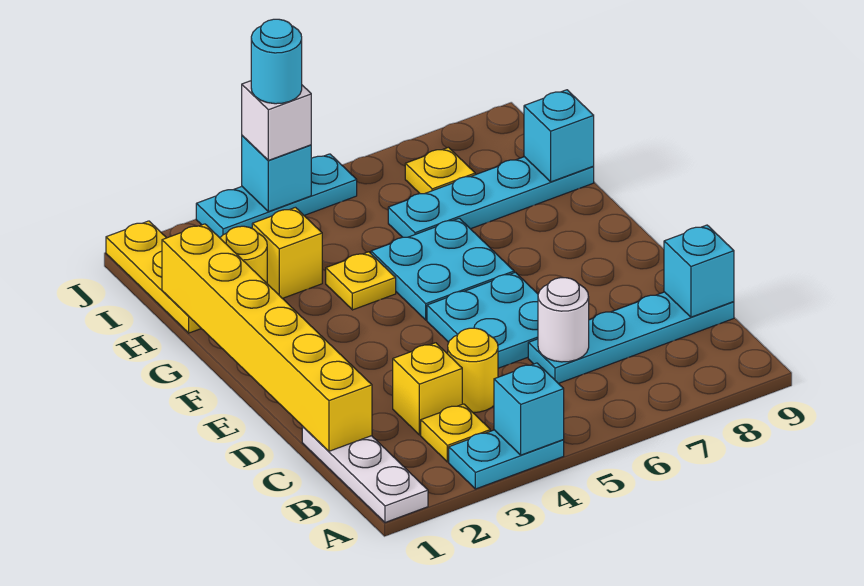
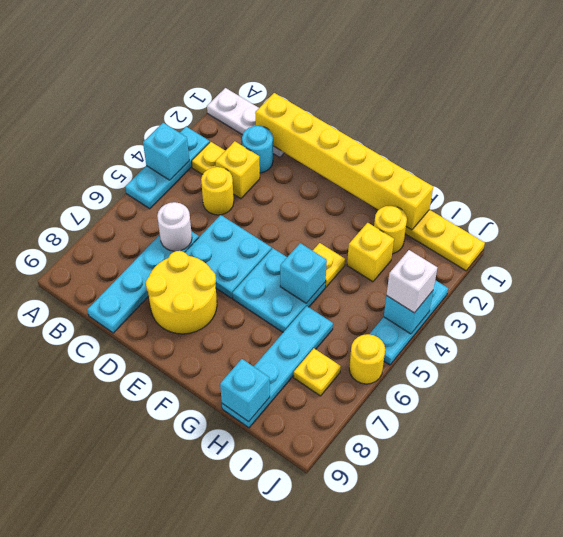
cyan 1x2 plate [449,430,564,489] -> cyan 1x3 plate [125,127,210,209]
cyan 1x1 brick [664,225,734,317] -> cyan 1x1 brick moved to [280,243,327,303]
none -> yellow 2x2 round brick [146,251,217,334]
cyan 1x1 round brick [251,19,302,104] -> cyan 1x1 round brick moved to [242,126,273,173]
none -> yellow 1x1 round brick [349,334,385,384]

